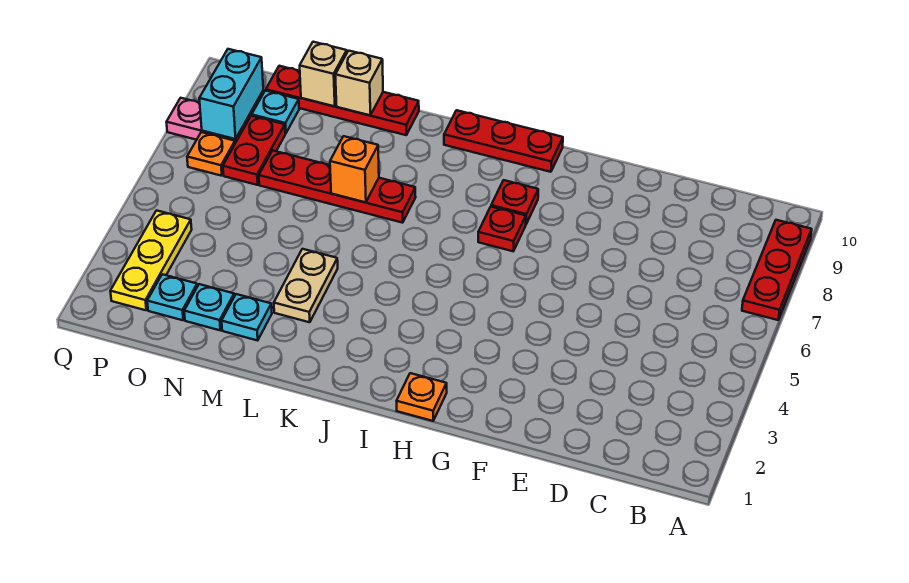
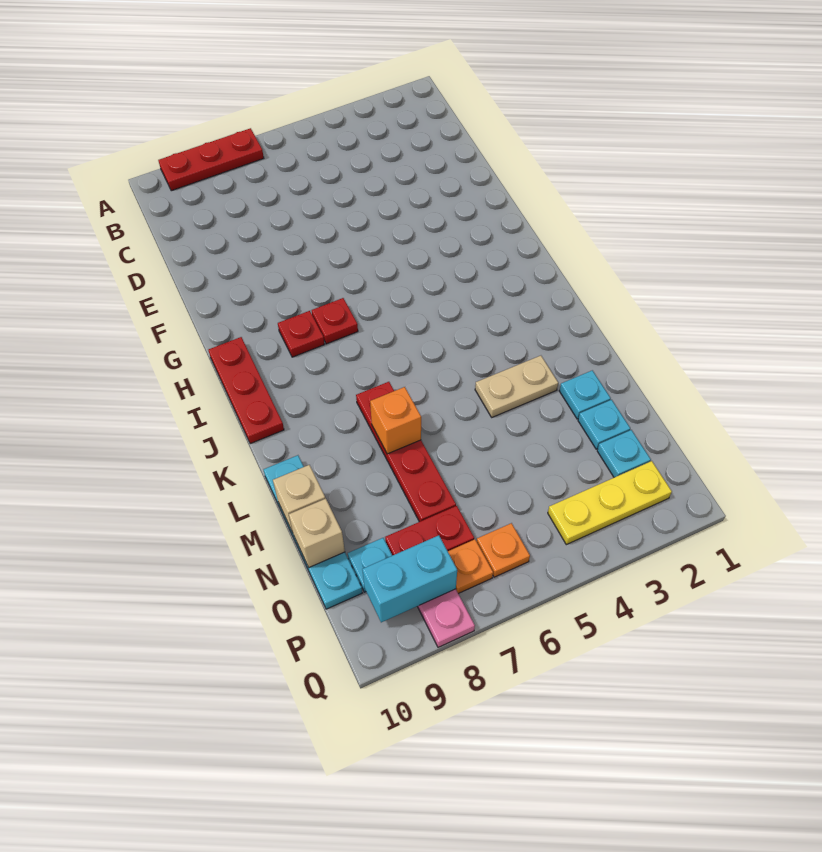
orange 1x1 plate [397,373,447,421] -> orange 1x1 plate moved to [477,523,530,577]
red 1x4 plate [266,66,419,135] -> cyan 1x4 plate [263,455,362,609]

